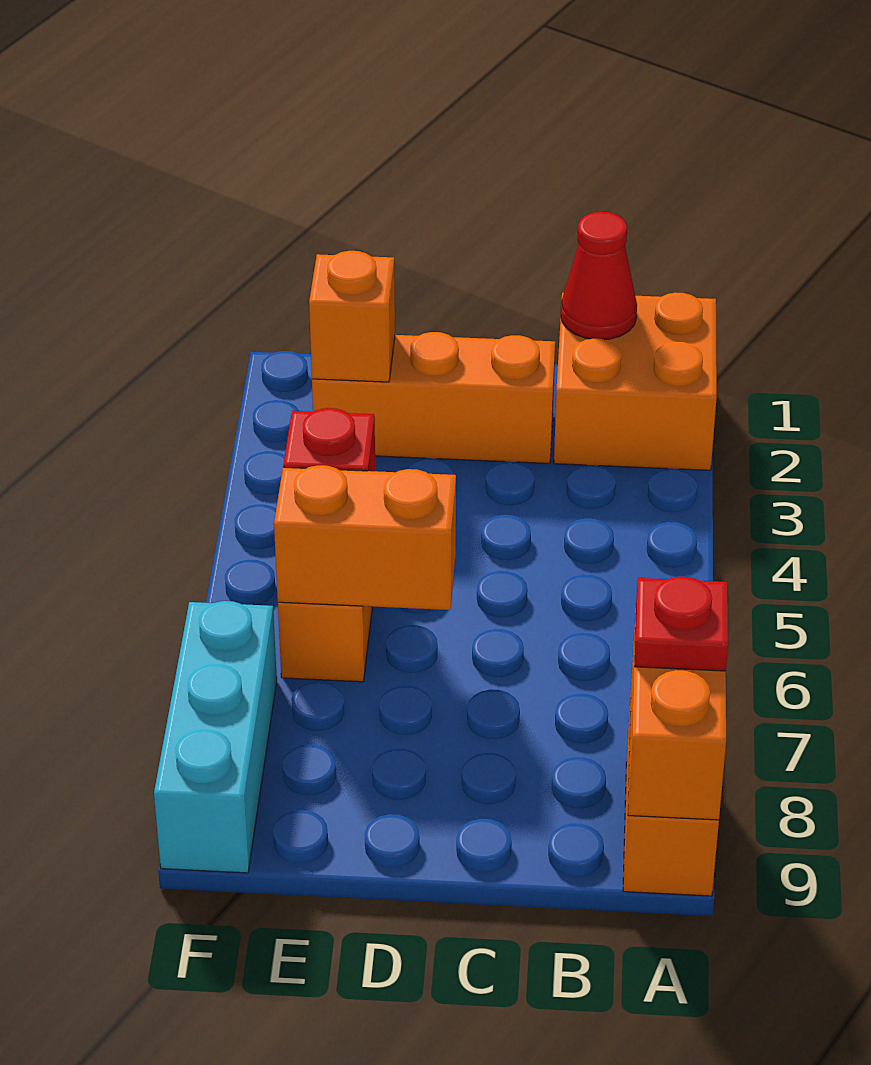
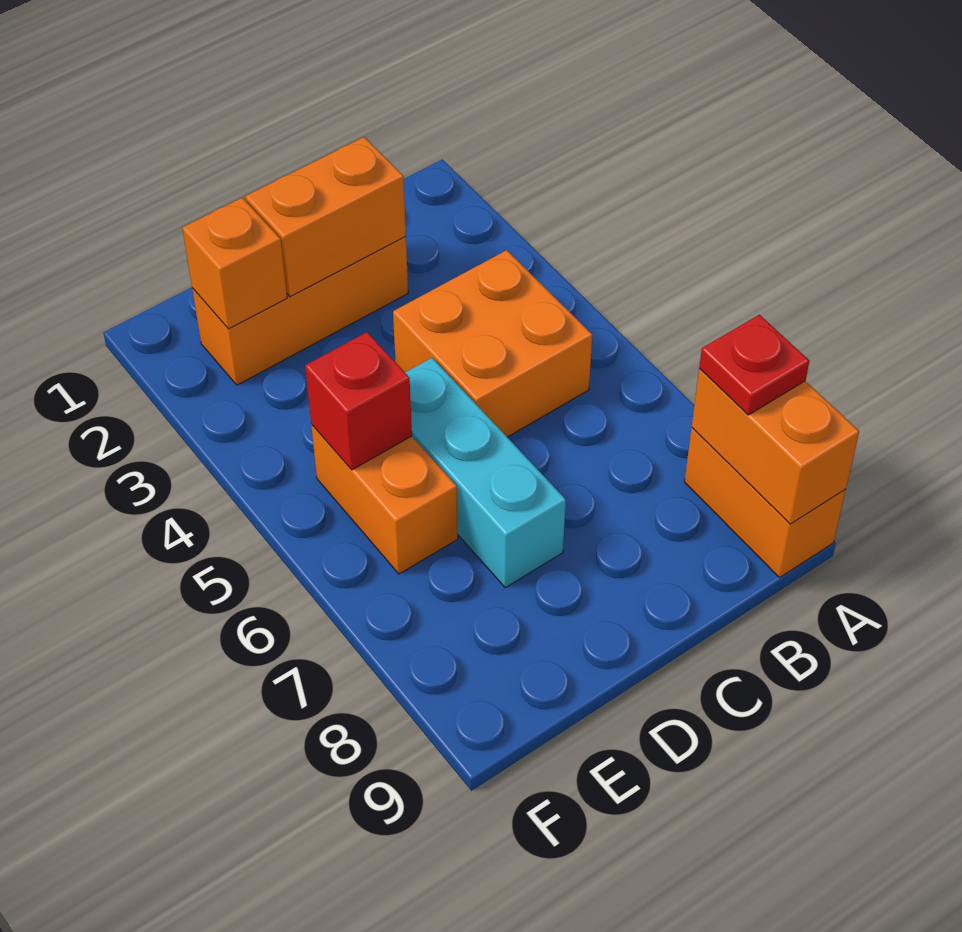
orange 2x2 brick [554,292,717,470] -> orange 2x2 brick moved to [393,250,592,437]
red 1x1 cone [561,212,637,340] -> none
orange 1x2 brick [274,465,456,610] -> orange 1x2 brick moved to [246,137,406,297]
cyan 1x3 brick [154,601,277,873] -> cyan 1x3 brick moved to [405,358,566,588]

